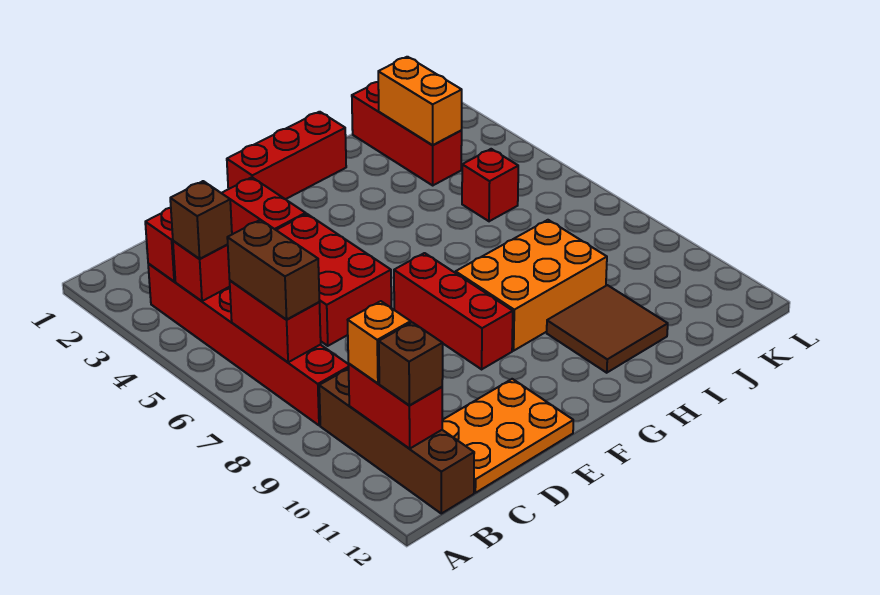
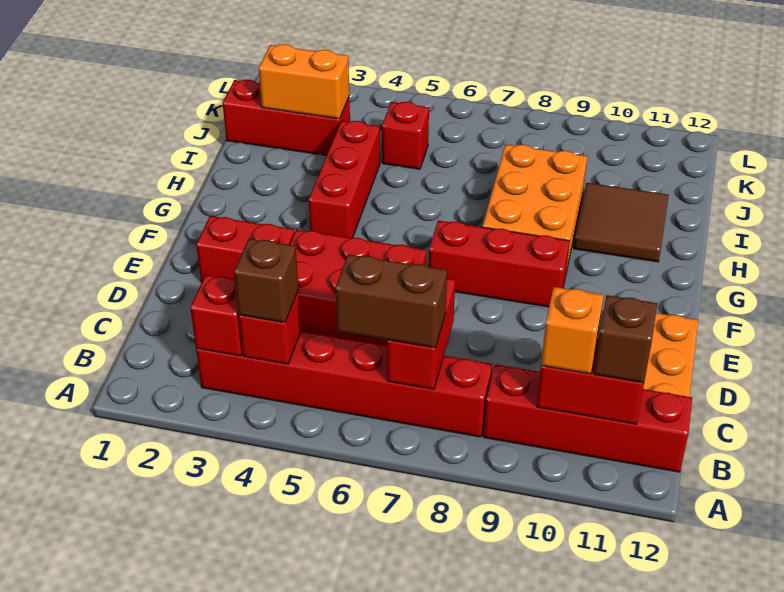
red 1x2 brick [230,281,321,362] -> red 1x2 brick turned to [387,278,455,389]
brown 1x4 brick [319,368,474,514] -> red 1x4 brick [484,364,692,472]
red 1x3 brick [227,112,346,199] -> red 1x3 brick moved to [309,121,380,238]

